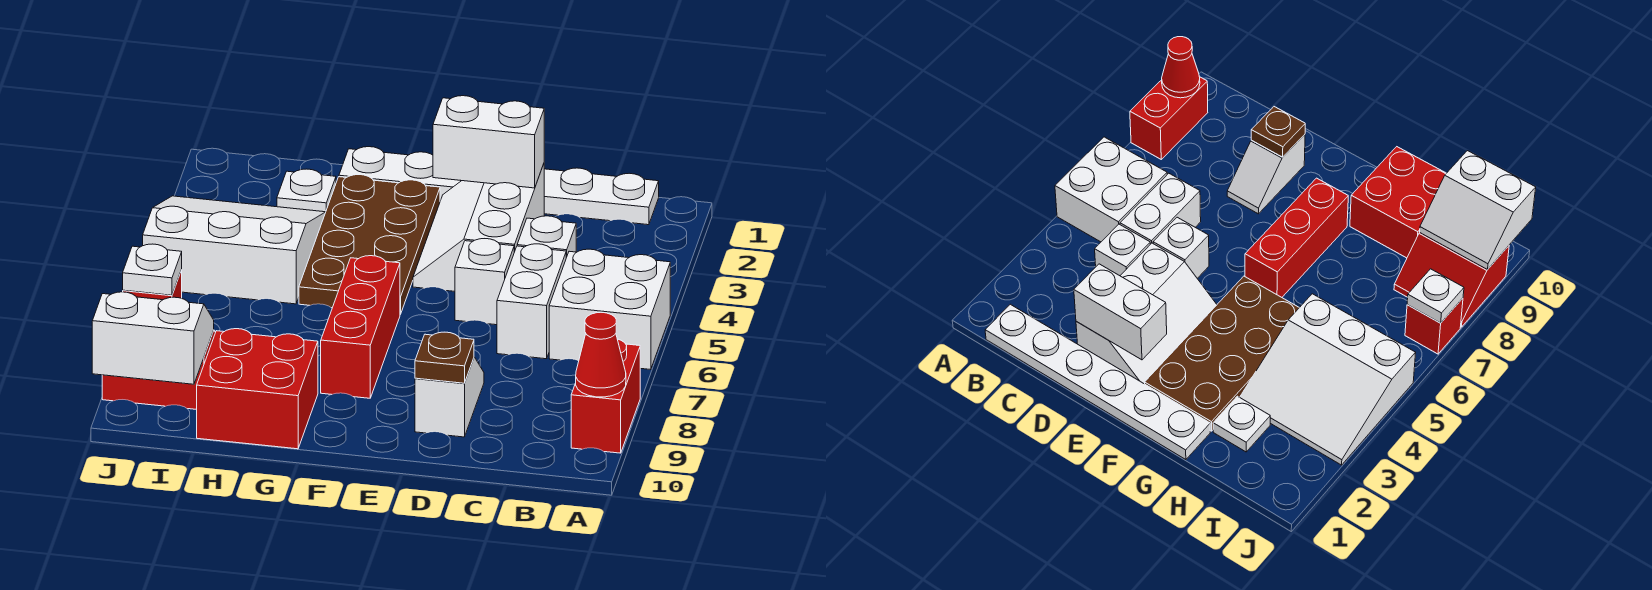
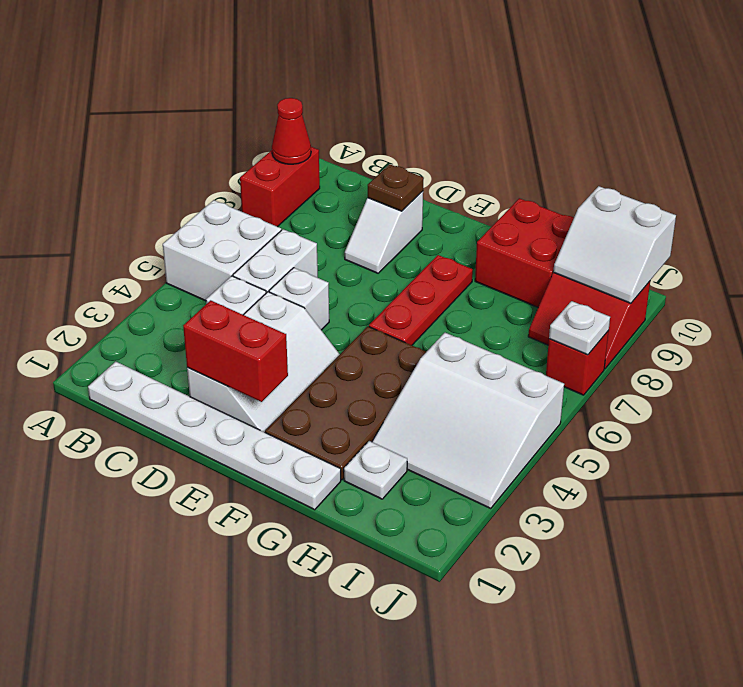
white 1x2 brick [433,96,544,188] -> red 1x2 brick [183,300,288,402]
red 1x3 brick [321,256,400,398] -> red 1x3 plate [369,255,473,345]

